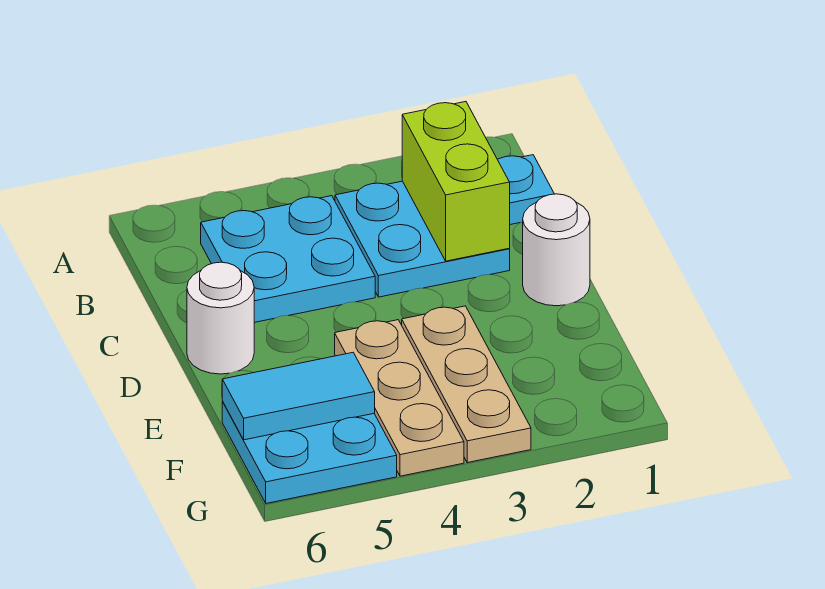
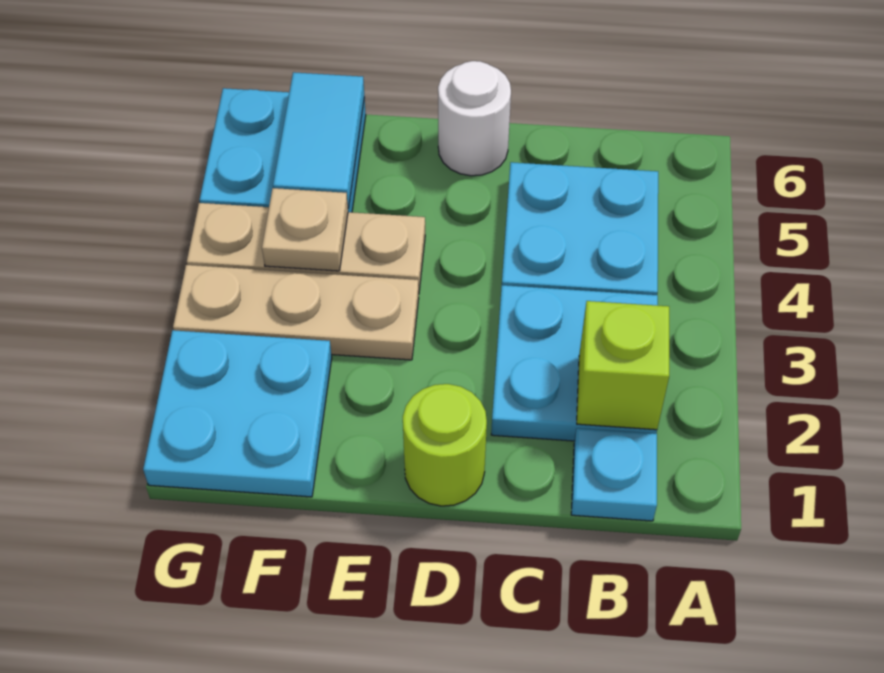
lime 1x2 brick [402,102,510,261] -> lime 1x1 brick [577,301,669,430]
white 1x1 round brick [523,194,590,306] -> lime 1x1 round brick [403,384,487,506]
none -> cyan 2x2 plate [143,330,332,497]
none -> tan 1x1 plate [262,188,348,271]

